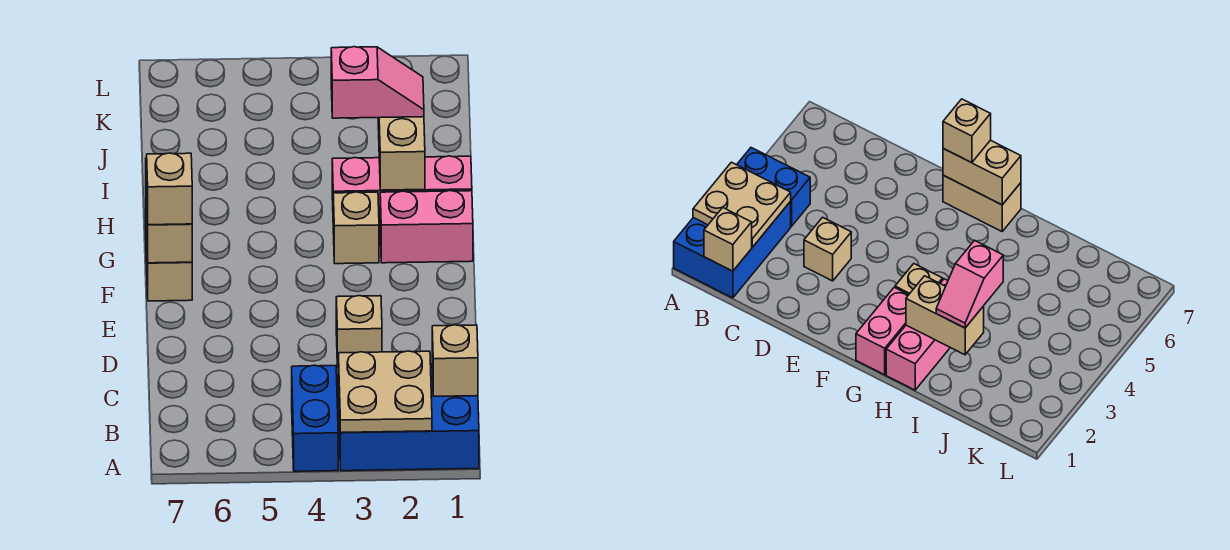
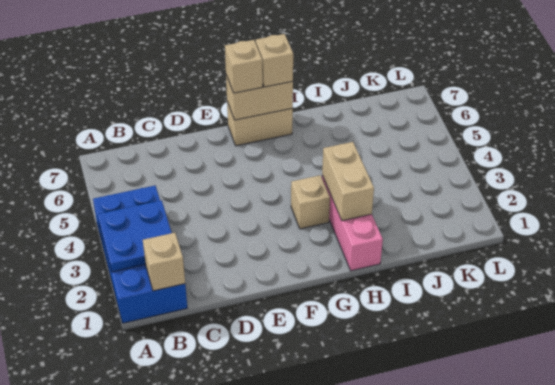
tan 2x2 plate [338,351,432,433] -> blue 2x2 plate [98,200,172,272]
tan 1x1 brick [336,296,382,367] -> tan 1x1 brick moved to [256,34,293,87]
pink 1x2 brick [380,191,473,263] -> none
tan 1x2 brick [378,117,425,190] -> tan 1x2 brick turned to [322,142,374,221]
pink 1x2 slope [331,47,424,118] -> none

